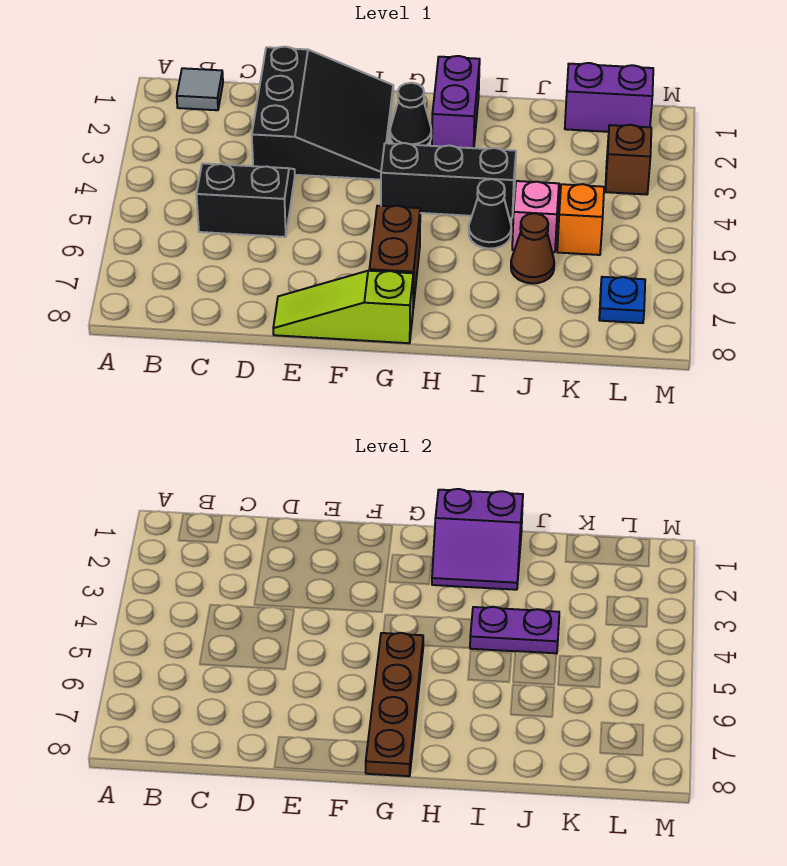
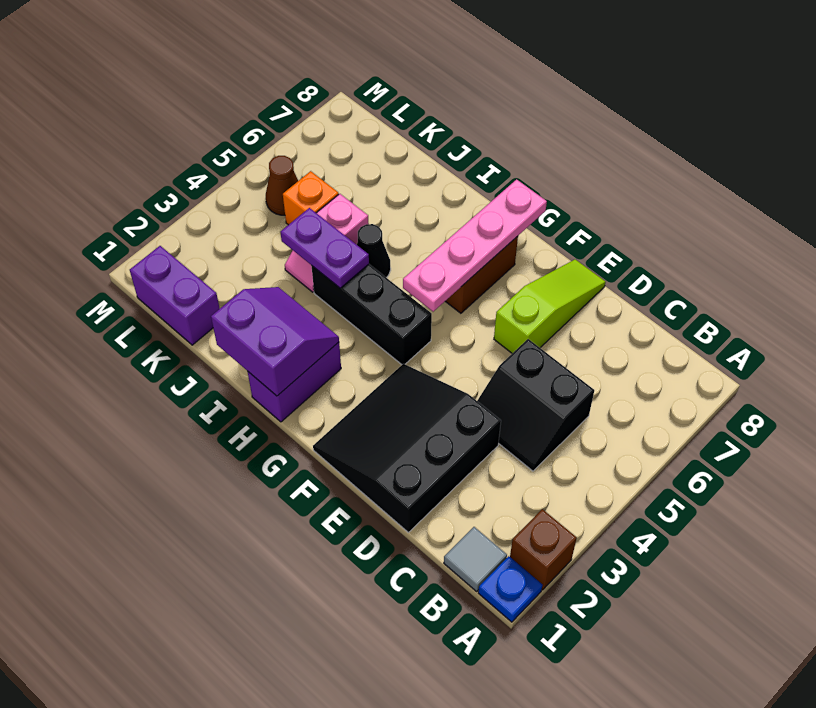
lime 1x3 slope [273,271,413,343] -> lime 1x3 slope turned to [494,259,605,353]
black 1x1 cone [390,83,431,146] -> none
brown 1x4 plate [366,633,424,776] -> pink 1x4 plate [403,179,547,312]
brown 1x1 cone [511,213,554,283] -> brown 1x1 cone moved to [266,156,298,215]
brown 1x1 brick [605,125,651,195] -> brown 1x1 brick moved to [510,509,577,590]
blue 1x1 plate [599,277,645,323] -> blue 1x1 plate moved to [478,556,542,622]

